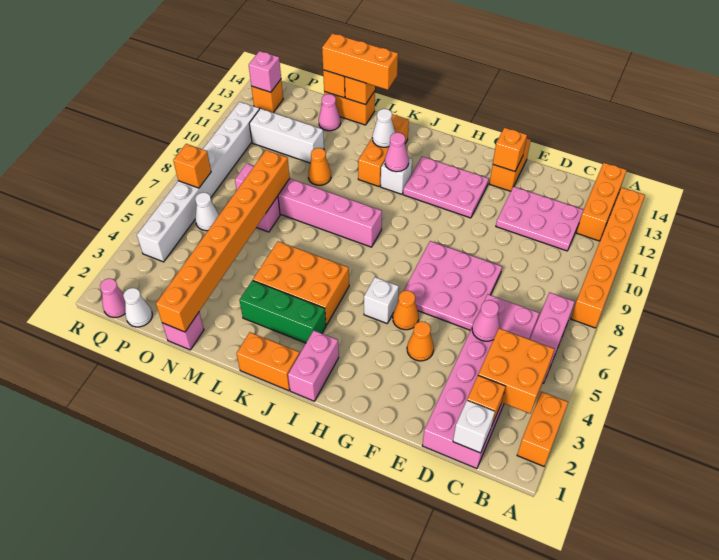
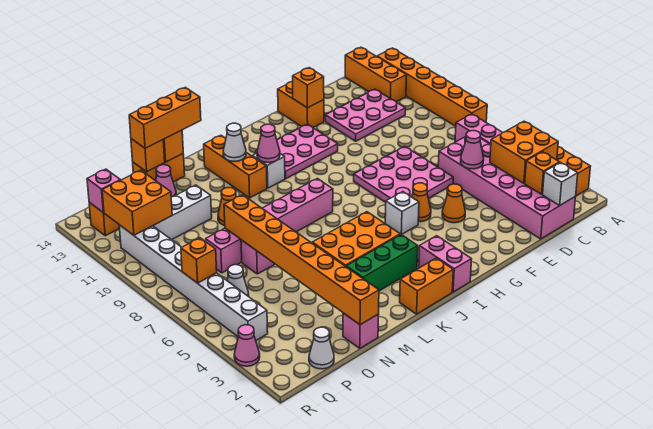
none -> orange 2x2 brick [102,170,172,235]
pink 1x1 cone [100,279,125,318] -> pink 1x1 cone moved to [234,325,260,366]

